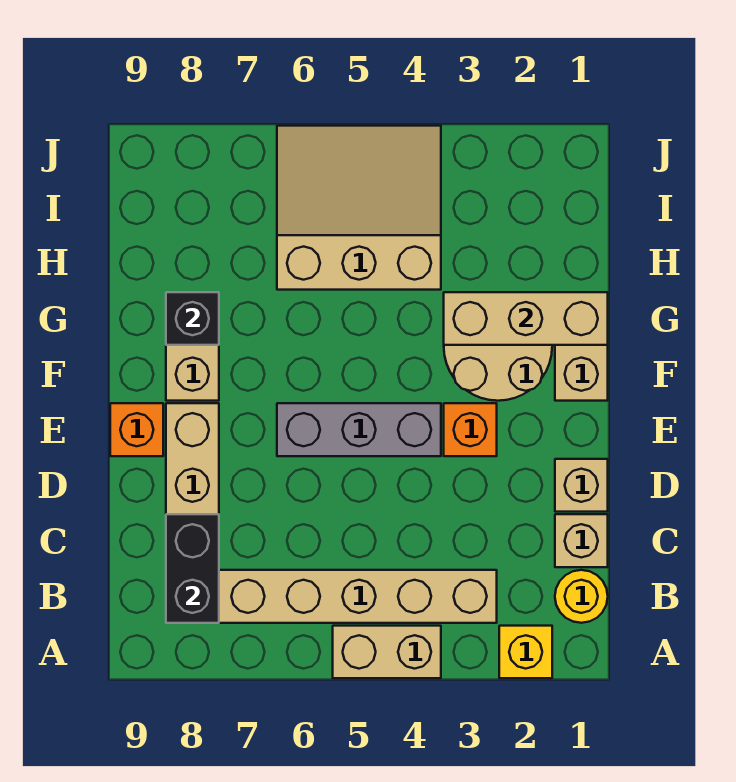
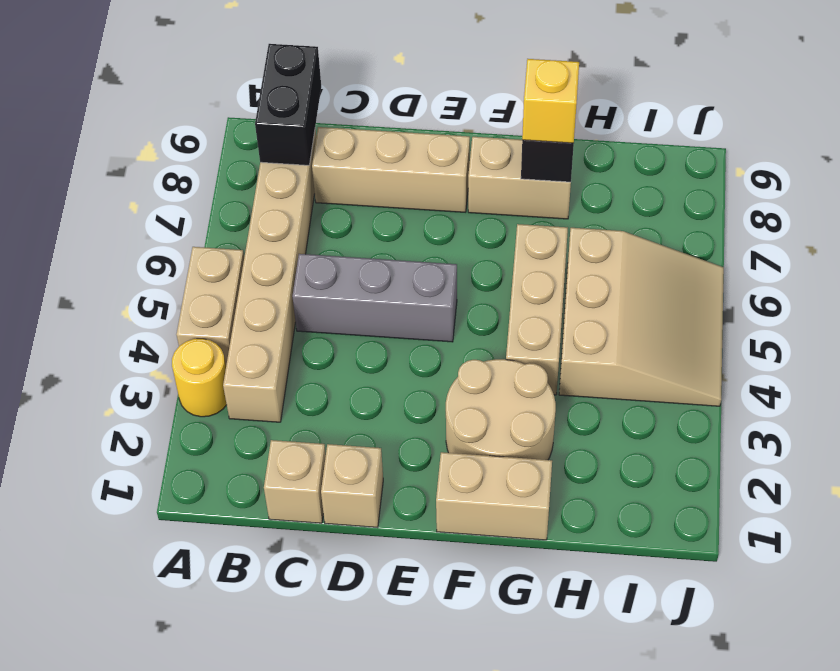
yellow 1x1 brick [499,626,552,678] -> yellow 1x1 brick moved to [522,59,579,143]
yellow 1x1 round brick [555,570,608,623] -> yellow 1x1 round brick moved to [172,339,227,417]
black 1x2 brick [166,514,219,623] -> black 1x2 brick turned to [255,44,321,165]
orange 1x1 brick [444,403,497,456] -> none
grey 1x3 brick [277,403,441,456] -> grey 1x3 brick turned to [293,254,457,342]
orange 1x1 brick [110,403,163,456] -> none
tan 1x3 brick [444,292,608,345] -> tan 1x3 brick moved to [506,224,568,395]

